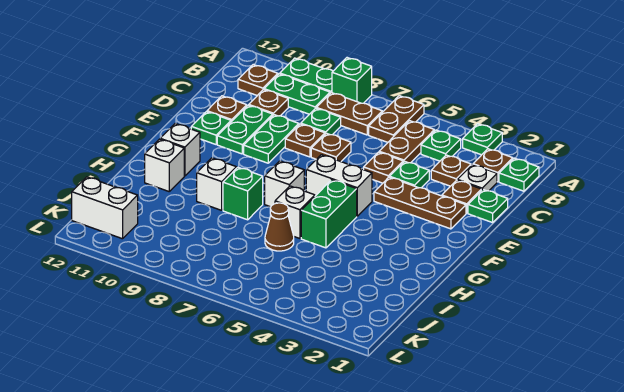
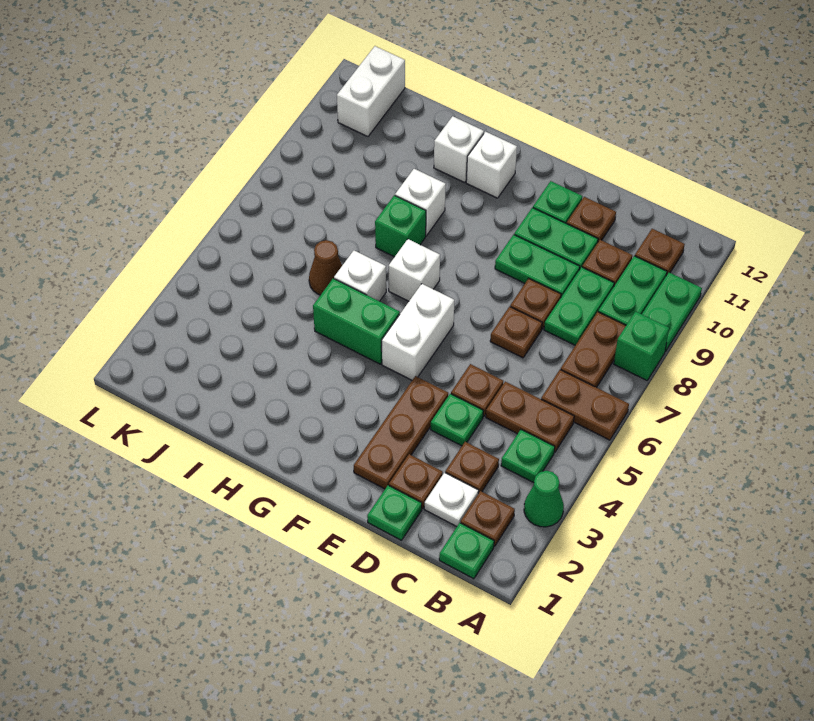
green 1x1 plate [463,124,502,155] -> green 1x1 cone [524,471,564,527]
green 1x1 plate [301,108,341,135] -> green 1x2 plate [544,267,614,345]

